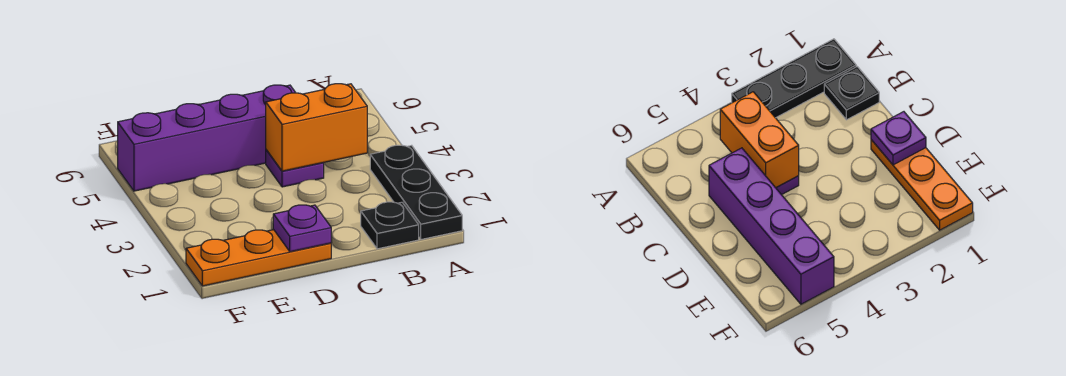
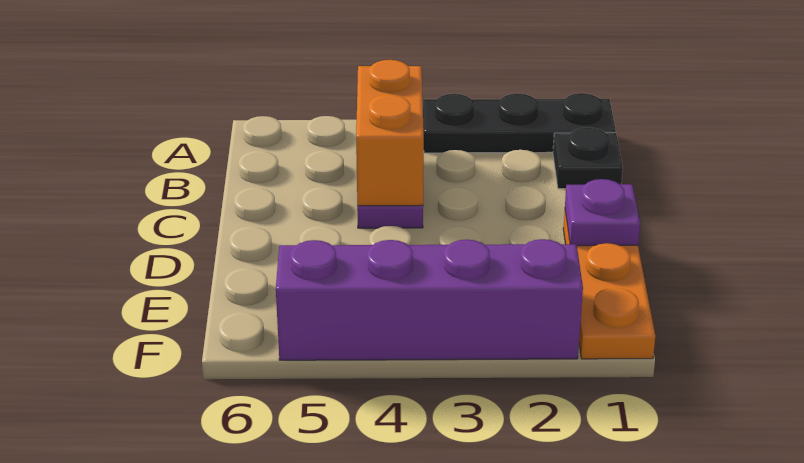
purple 1x4 brick [118,85,296,191] -> purple 1x4 brick turned to [276,239,583,360]

